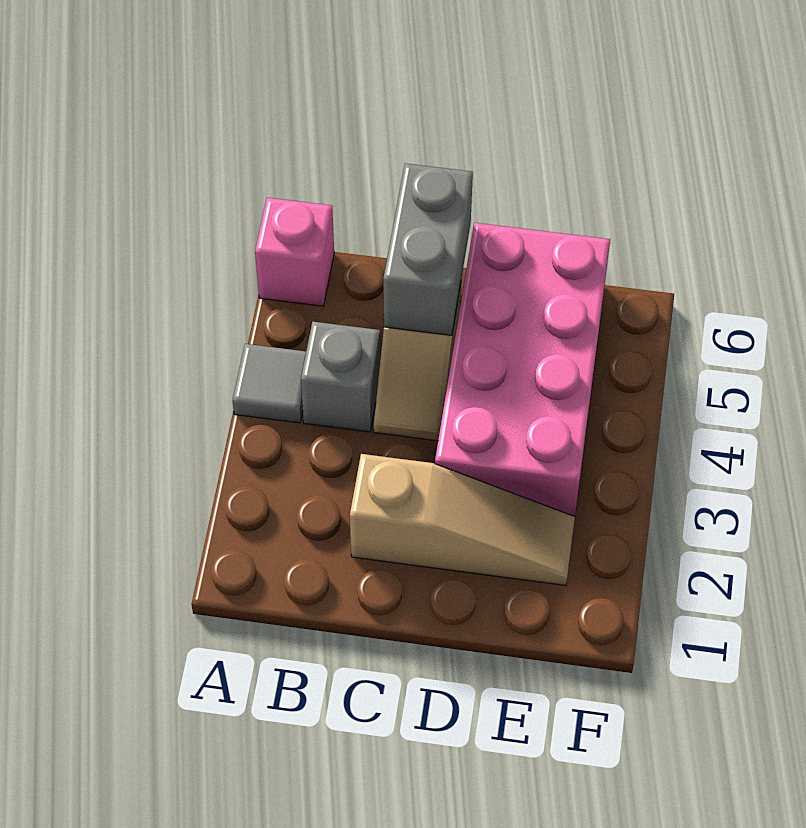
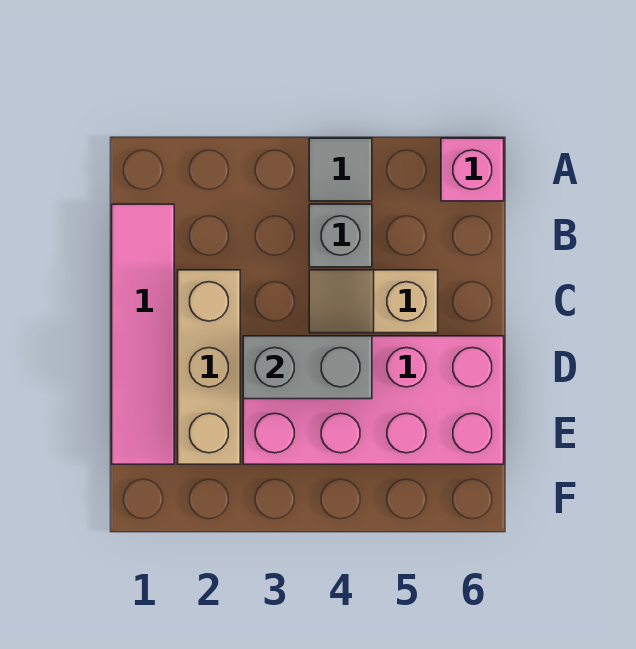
none -> pink 1x4 tile [112,204,174,464]
tan 1x3 slope [350,454,575,585] -> tan 1x3 brick [178,270,240,464]
grey 1x2 brick [383,163,473,335] -> grey 1x2 brick moved to [243,336,372,399]

